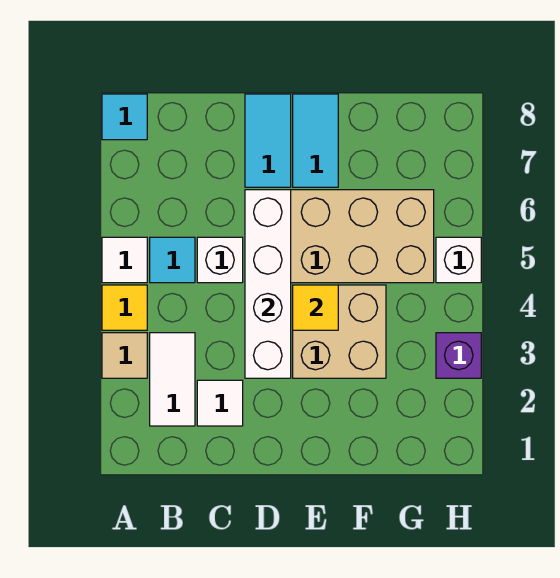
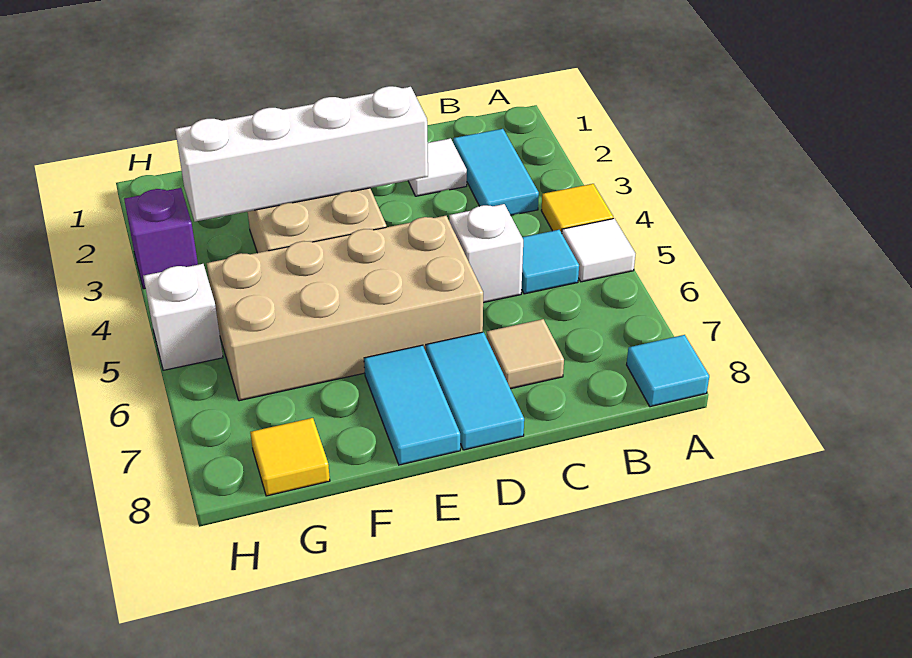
tan 1x1 tile [102,333,147,378] -> tan 1x1 tile moved to [486,319,564,389]
white 1x2 tile [150,333,195,426] -> cyan 1x2 tile [453,129,539,215]
white 1x4 brick [245,190,291,378] -> white 1x4 brick turned to [175,86,428,222]
yellow 1x1 tile [293,285,338,330] -> yellow 1x1 tile moved to [250,418,330,496]

